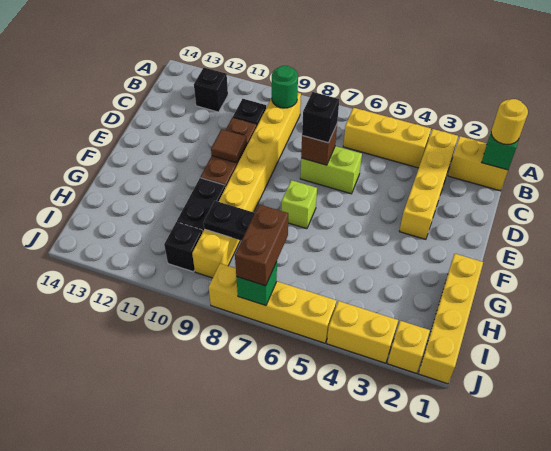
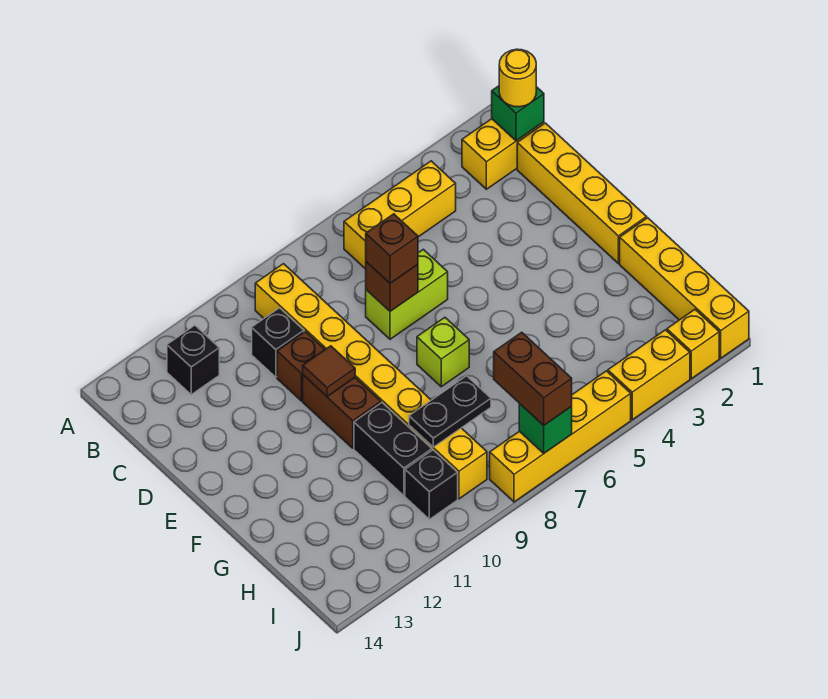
yellow 1x4 brick [399,129,458,239] -> yellow 1x4 brick moved to [517,123,647,263]
green 1x1 round brick [272,66,298,108] -> none
black 1x1 brick [302,92,339,143] -> brown 1x1 brick [366,214,418,283]

